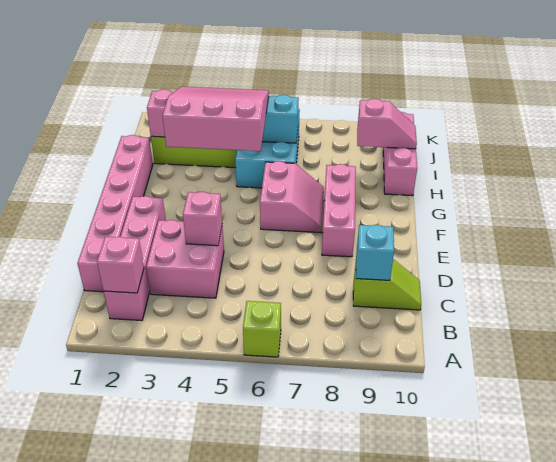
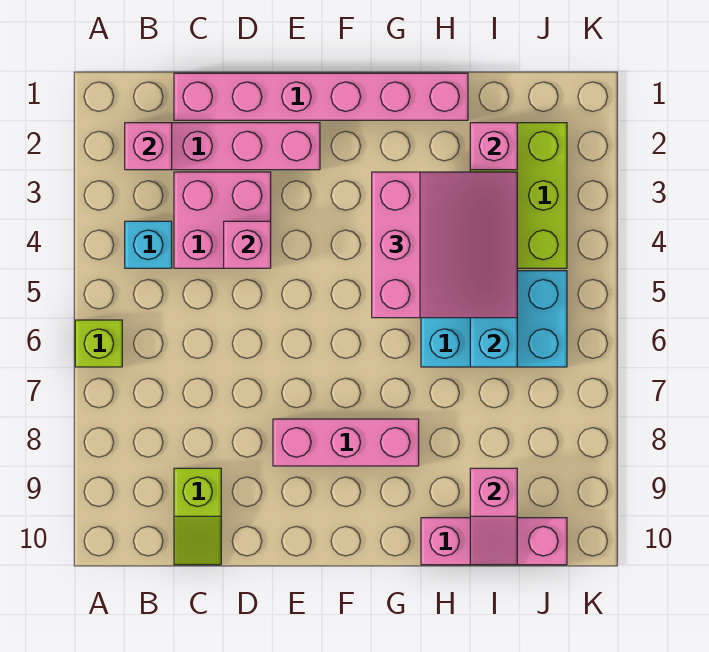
cyan 1x1 brick [356,225,394,280] -> cyan 1x1 brick moved to [125,221,172,268]
pink 2x2 slope [260,161,324,233] -> none

